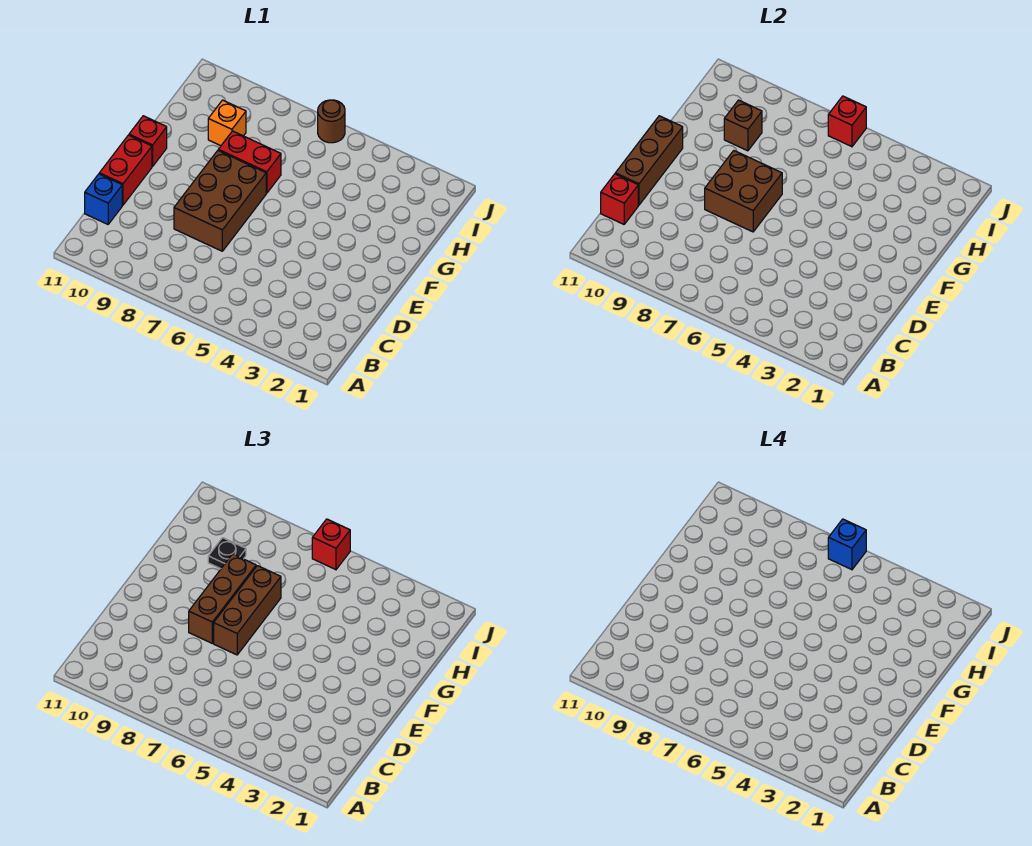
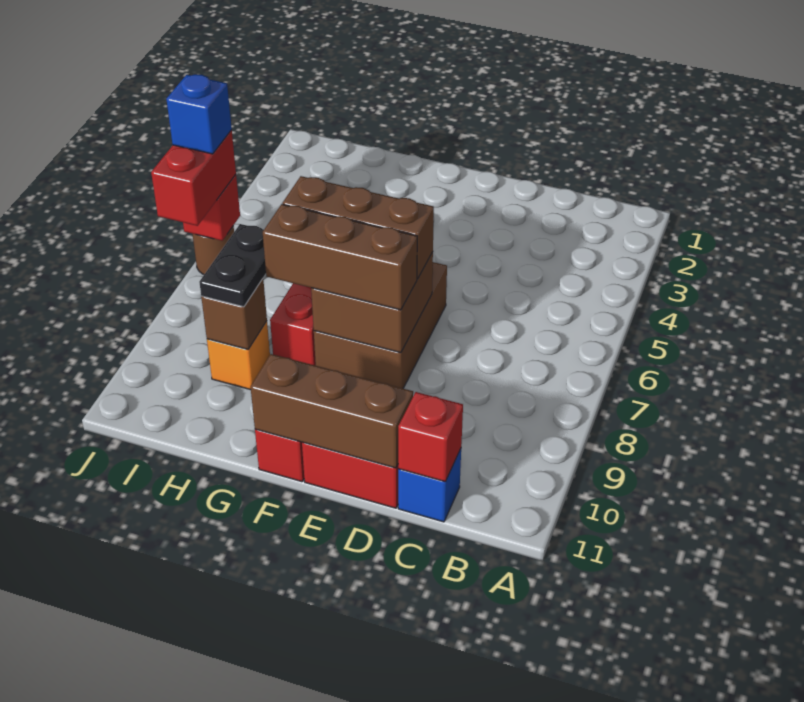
brown 2x3 brick [174,151,266,251] -> brown 2x3 brick turned to [314,262,447,388]
black 1x1 plate [208,538,246,569] -> black 1x2 plate [199,224,266,307]
red 1x1 brick [312,519,350,570] -> red 1x2 brick [151,130,236,226]

